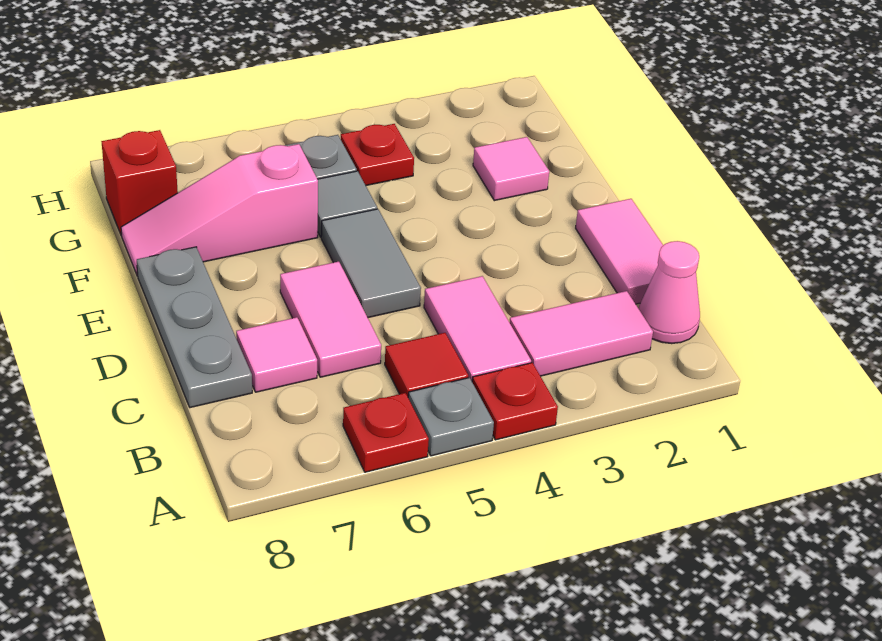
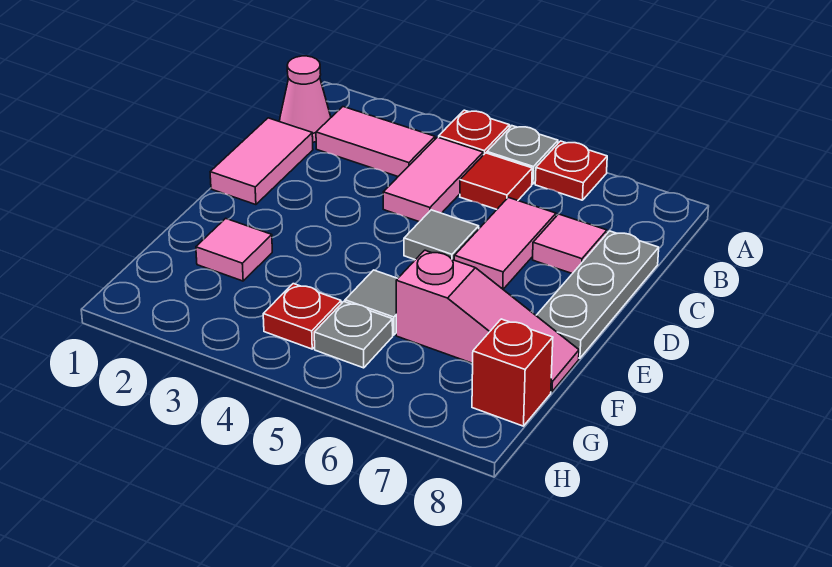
grey 1x2 tile [321,209,421,318] -> grey 1x1 tile [404,210,479,260]

